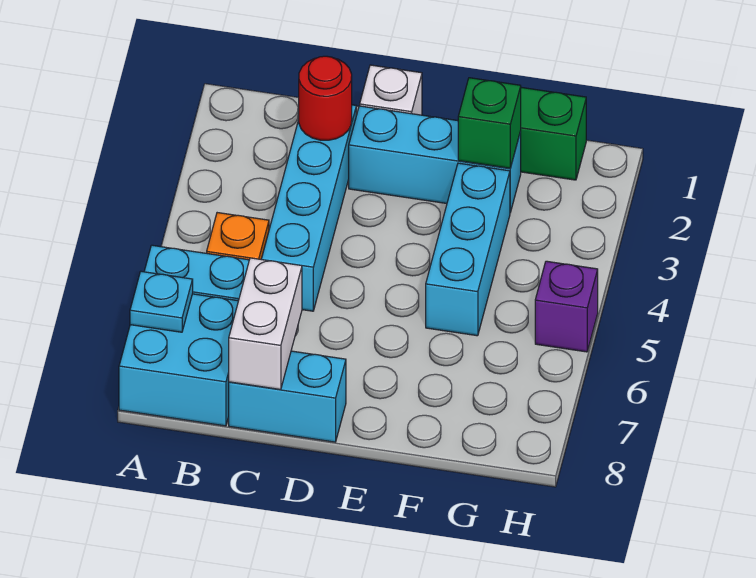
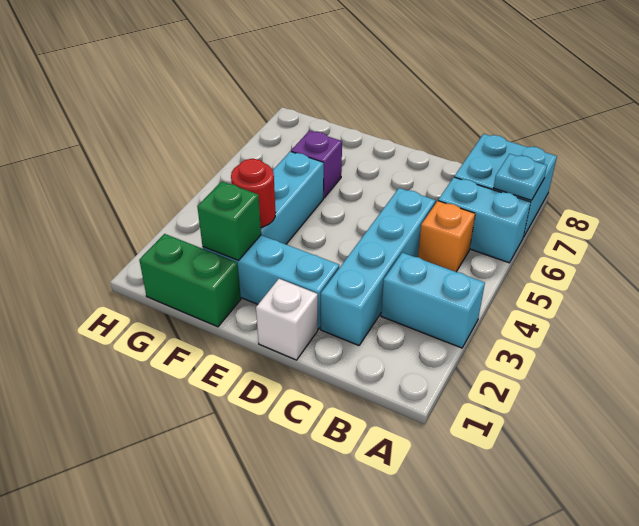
red 1x1 round brick [299,56,352,140] -> red 1x1 round brick moved to [231,159,276,227]
white 1x2 brick [229,258,302,390] -> none
cyan 1x2 brick [229,351,346,442] -> cyan 1x2 brick moved to [381,253,485,348]
purple 1x1 brick [535,261,598,352] -> purple 1x1 brick moved to [291,131,342,198]

